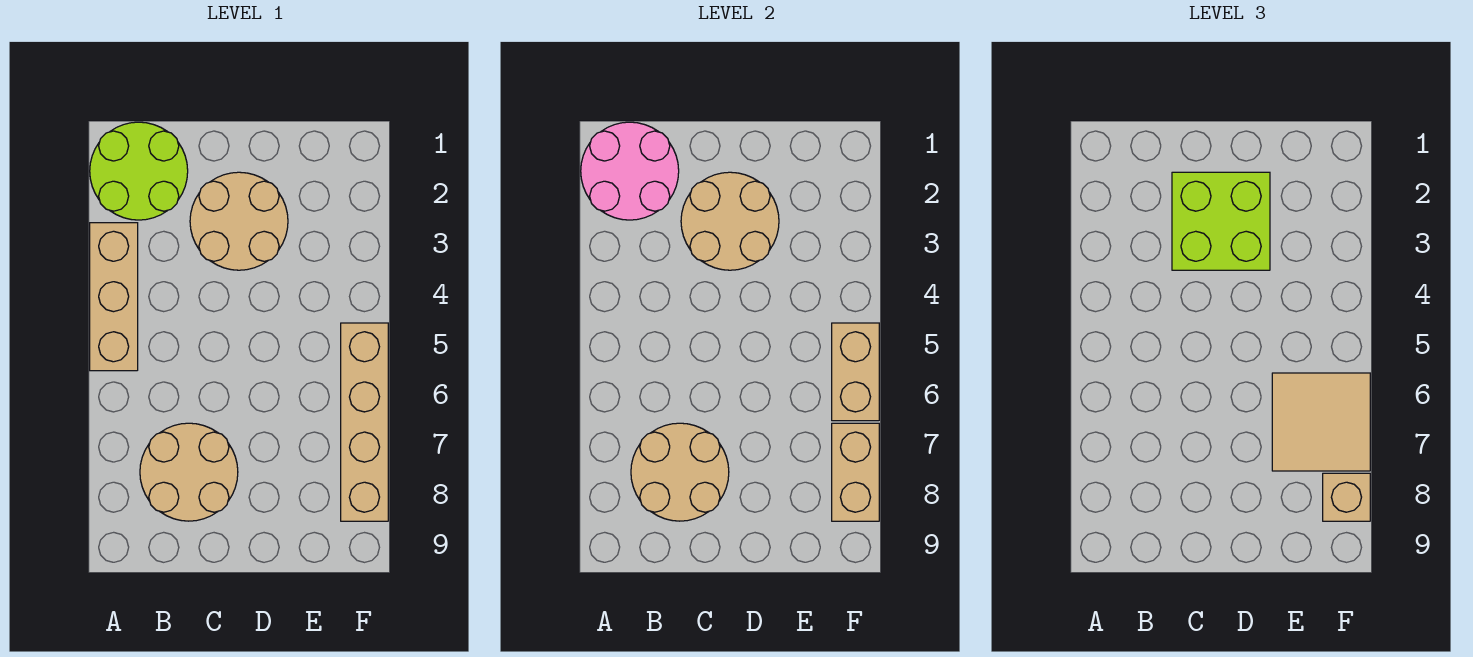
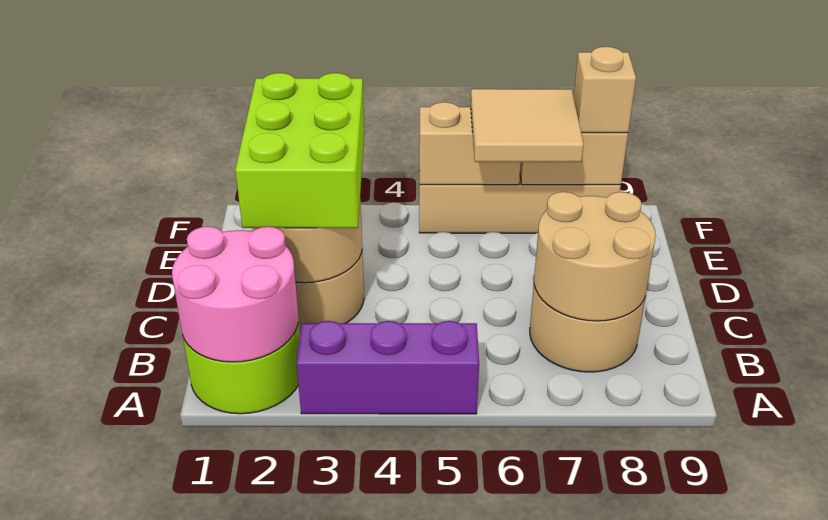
tan 1x3 brick [90,223,138,371] -> purple 1x3 brick [297,321,479,414]
lime 2x2 brick [1172,172,1270,270] -> lime 2x3 brick [235,73,364,228]

